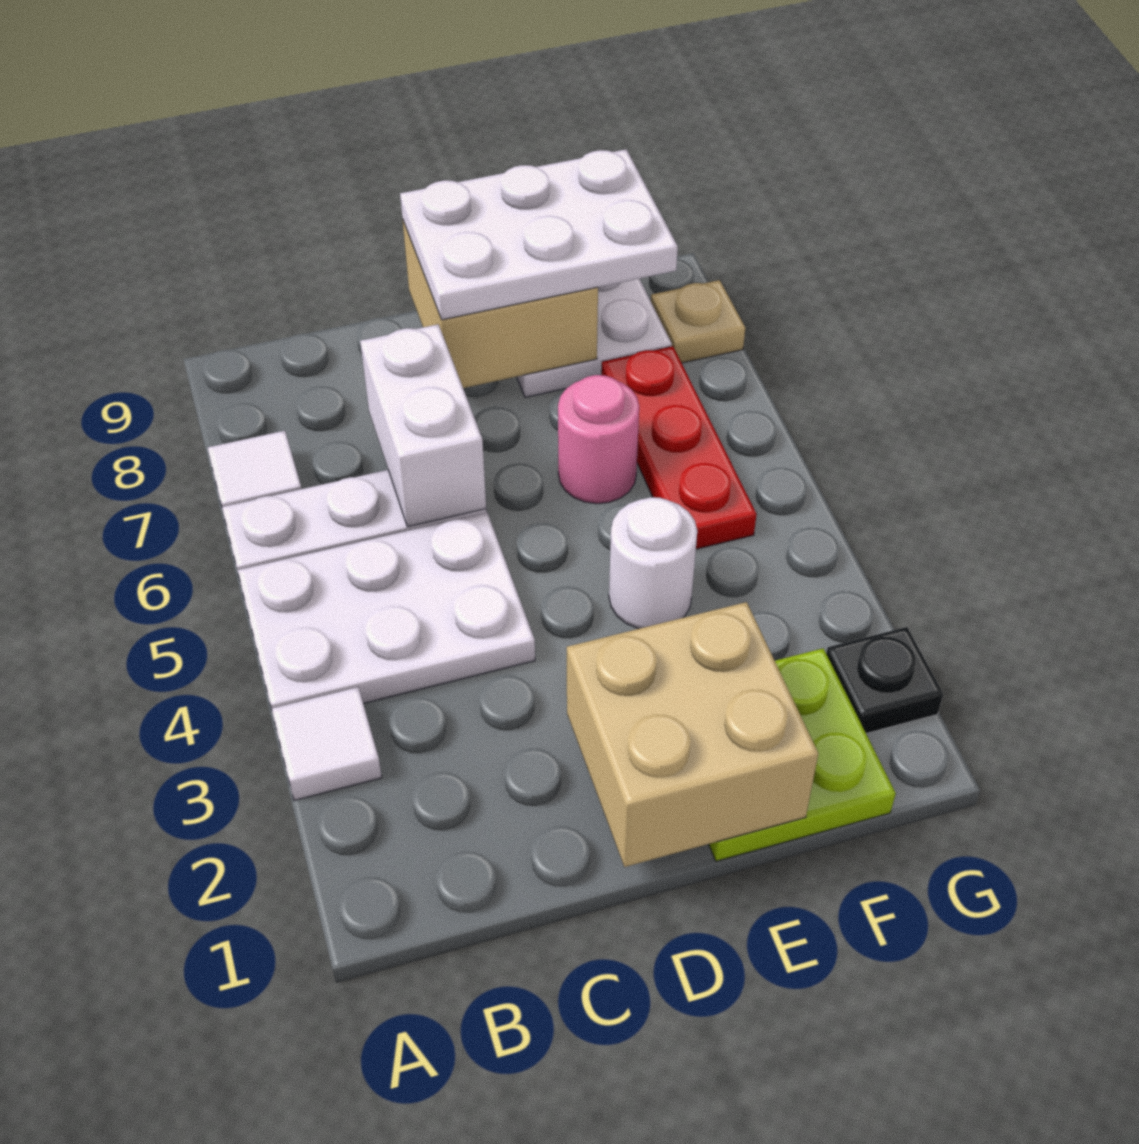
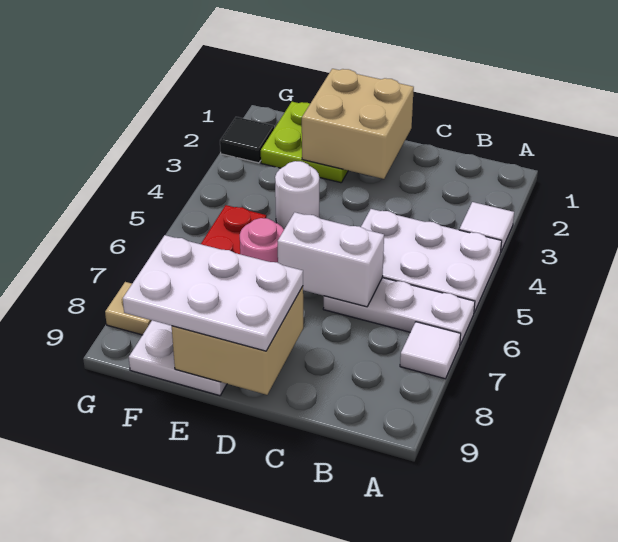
white 1x2 brick [360,324,486,527] -> white 1x2 brick turned to [278,212,384,307]
black 1x1 plate [826,627,943,733] -> black 1x1 tile [220,117,274,163]

